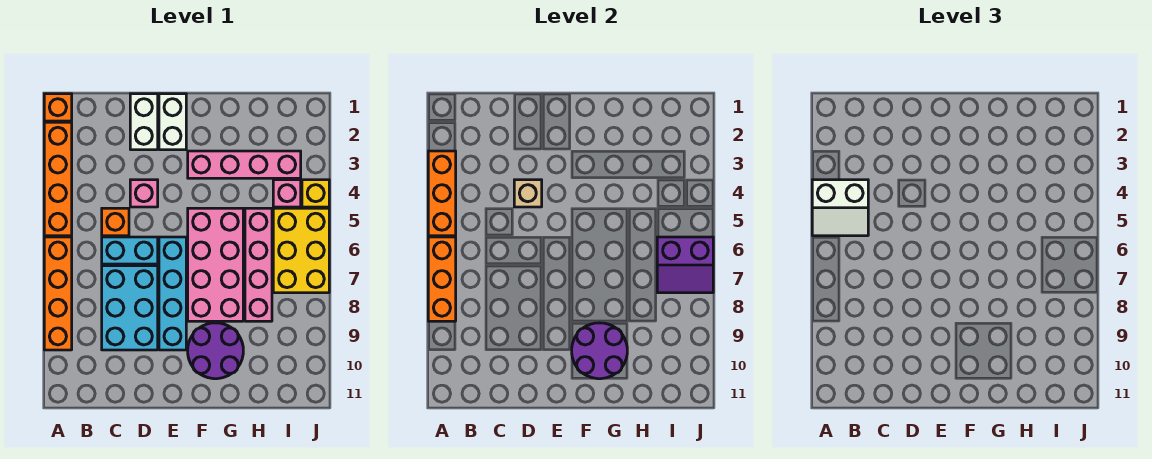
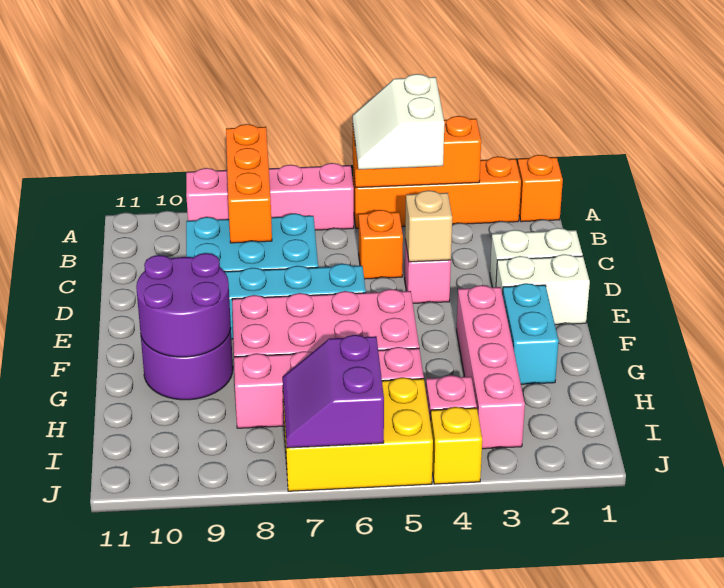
orange 1x4 brick [44,237,72,350] -> pink 1x4 brick [186,163,354,230]
orange 1x3 brick [428,237,456,321] -> orange 1x3 brick turned to [226,124,272,243]
cyan 1x2 brick [102,237,158,264] -> cyan 1x2 brick moved to [503,283,559,384]

